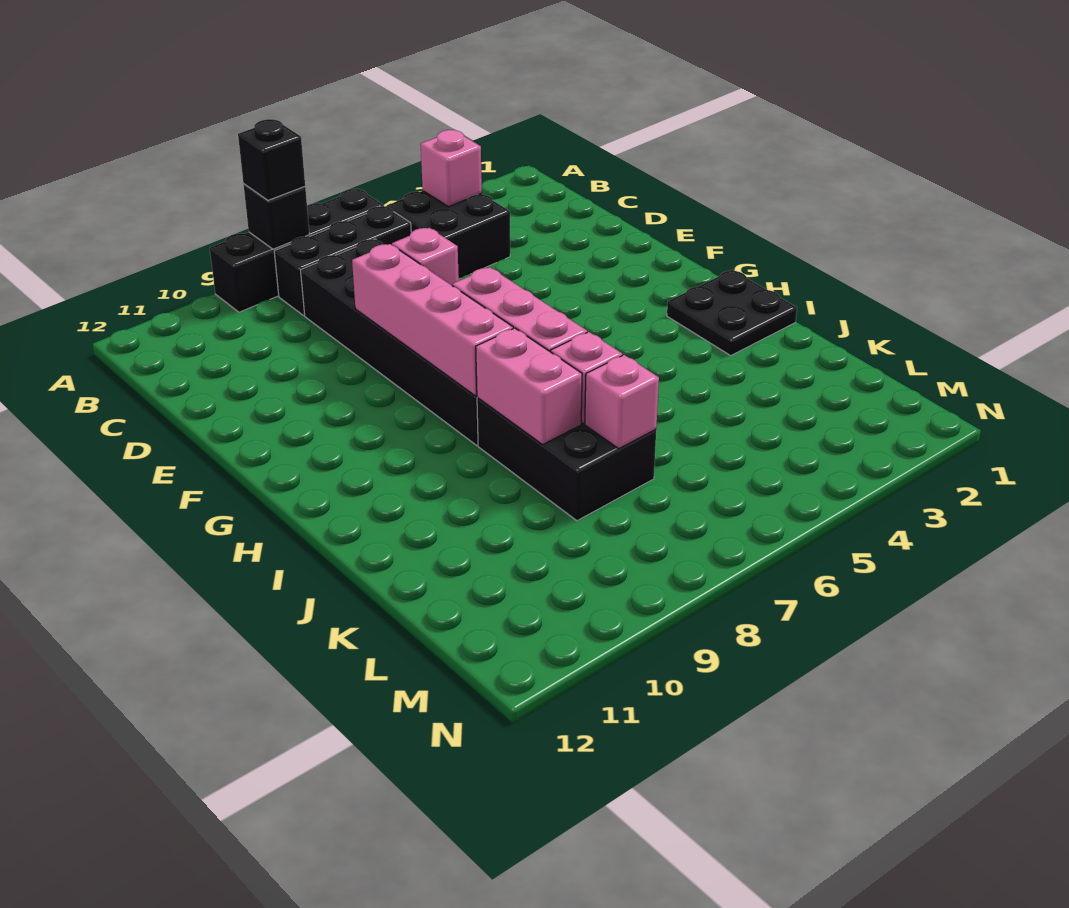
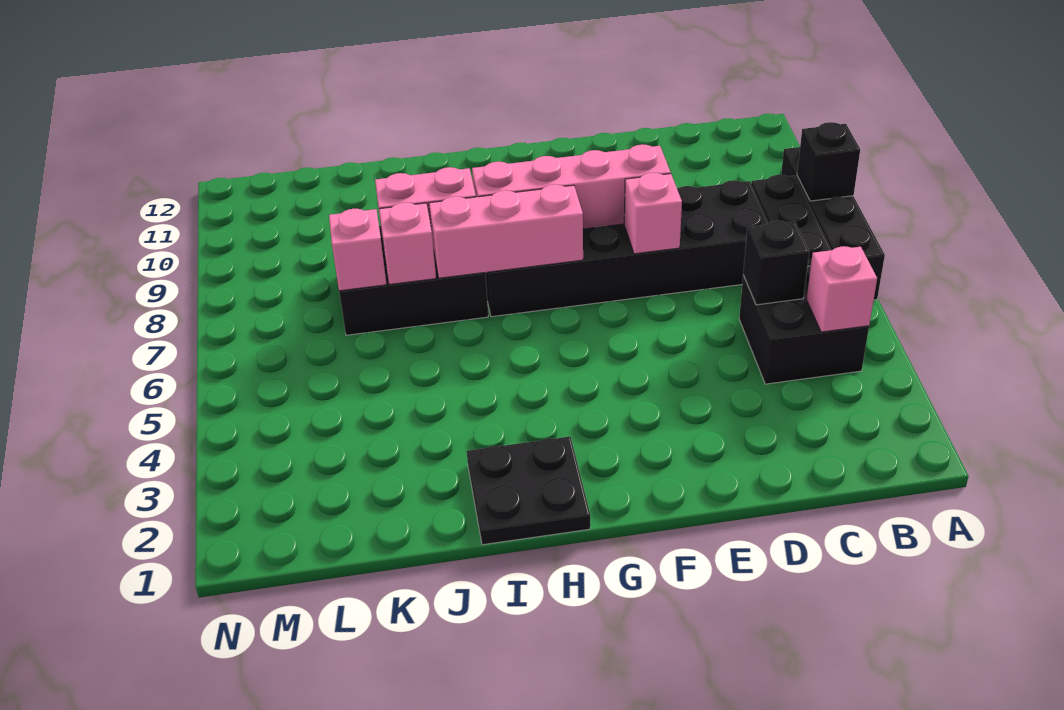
black 1x1 brick [238,119,305,200] -> black 1x1 brick moved to [743,221,809,305]

